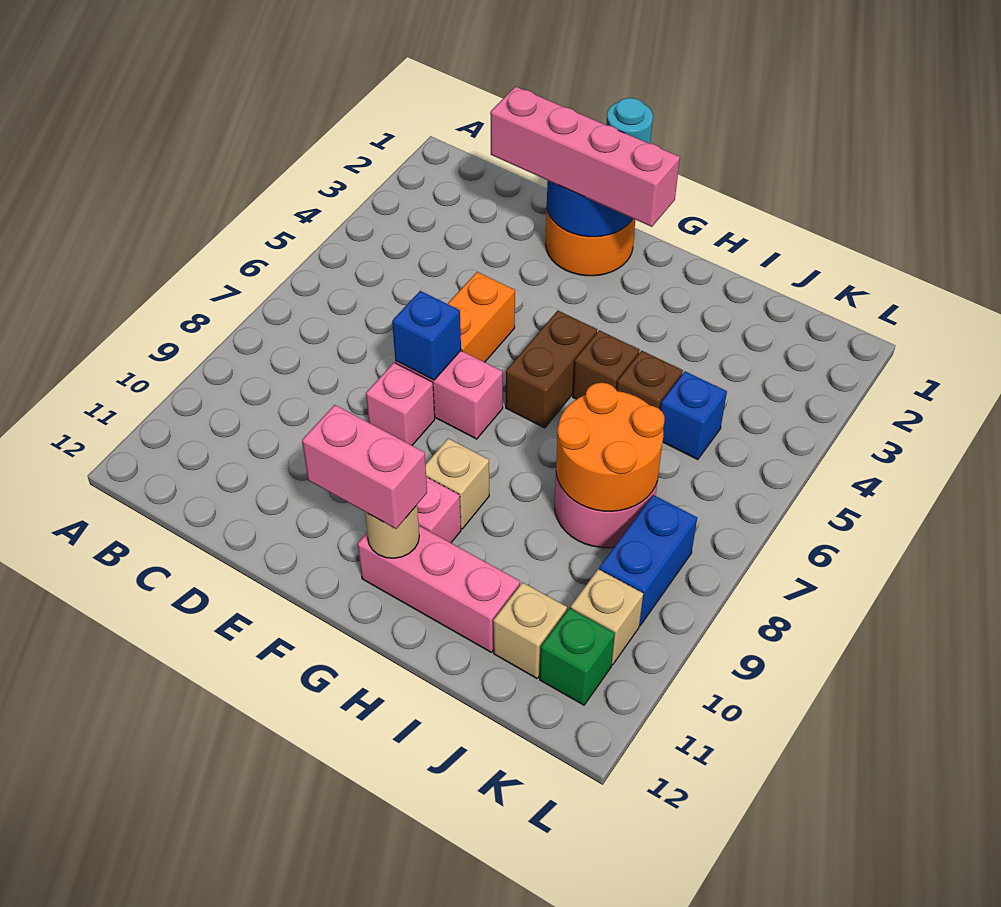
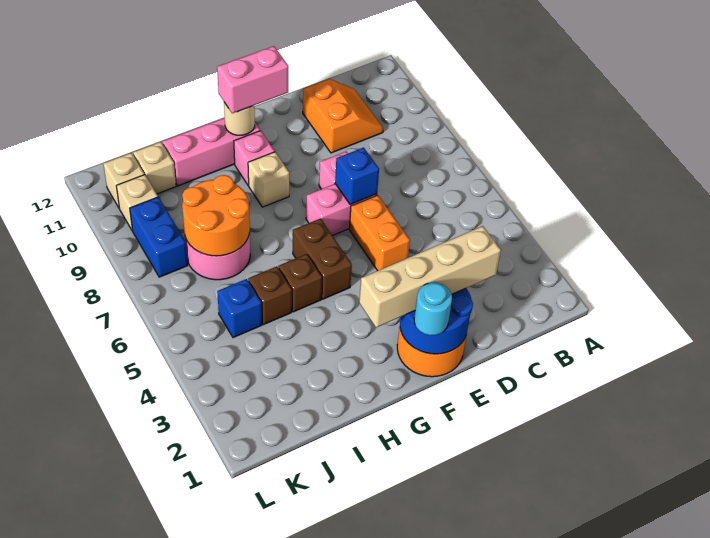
none -> orange 2x2 slope [303,79,383,153]
pink 1x4 brick [490,86,680,227] -> tan 1x4 brick [359,226,501,328]
green 1x1 brick [540,608,615,705] -> tan 1x1 brick [103,153,144,209]

